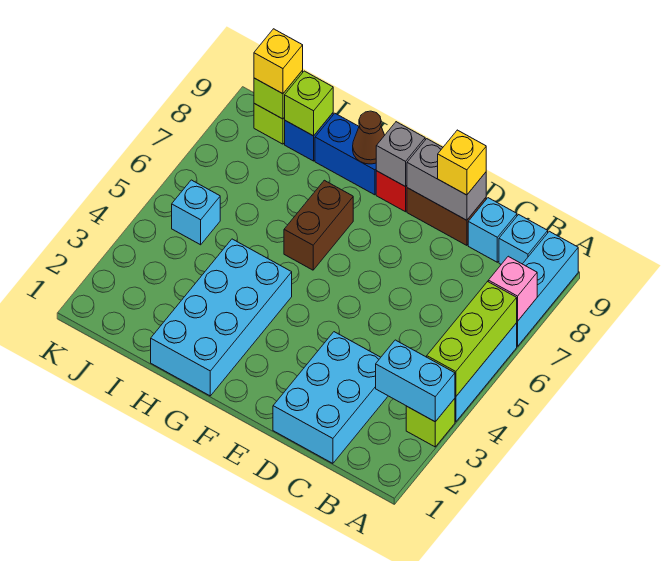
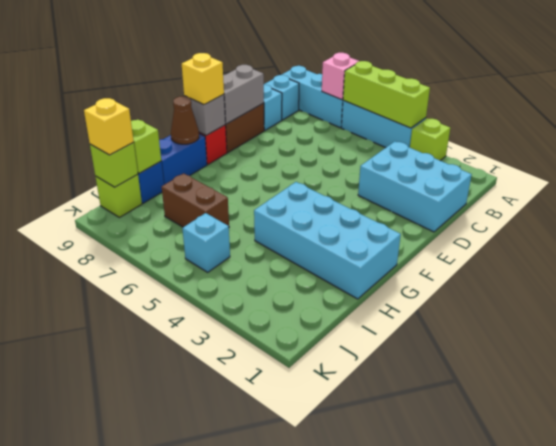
cyan 1x2 brick [376,340,455,422] -> none
yellow 1x1 brick [438,130,486,195] -> yellow 1x1 brick moved to [182,53,224,105]
brown 1x2 brick [284,180,353,270] -> brown 1x2 brick moved to [162,173,229,227]

